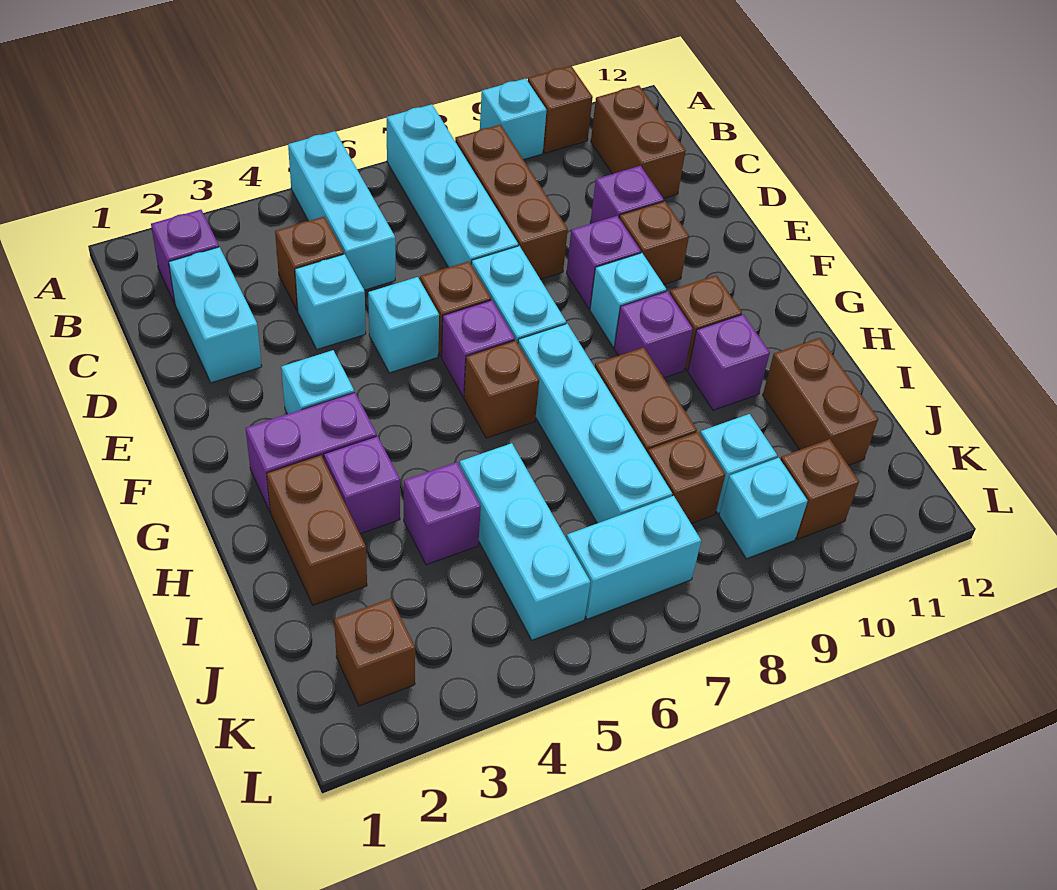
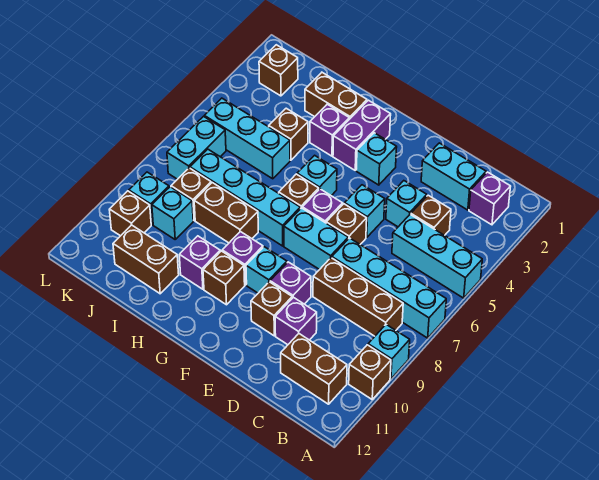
none -> cyan 1x1 brick [297,155,337,196]
purple 1x1 brick [404,462,481,565] -> brown 1x1 brick [269,108,308,160]

